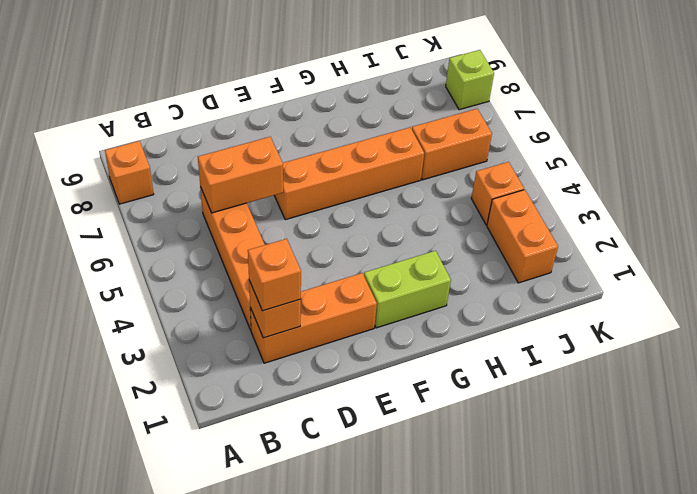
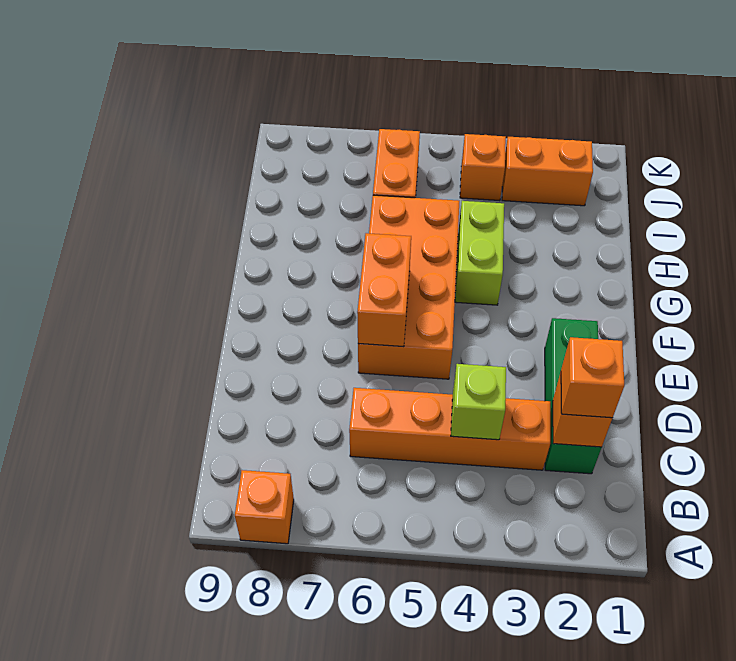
orange 1x3 brick [250,273,377,363] -> green 1x3 brick [545,318,602,474]
orange 1x2 brick [198,137,283,213] -> orange 1x2 brick moved to [357,233,411,347]
orange 1x4 brick [274,128,424,220] -> orange 2x4 brick [358,195,459,379]
lime 1x2 brick [364,251,451,328] -> lime 1x2 brick moved to [455,201,504,305]
lime 1x1 brick [446,50,494,110] -> lime 1x1 brick moved to [451,364,506,440]

